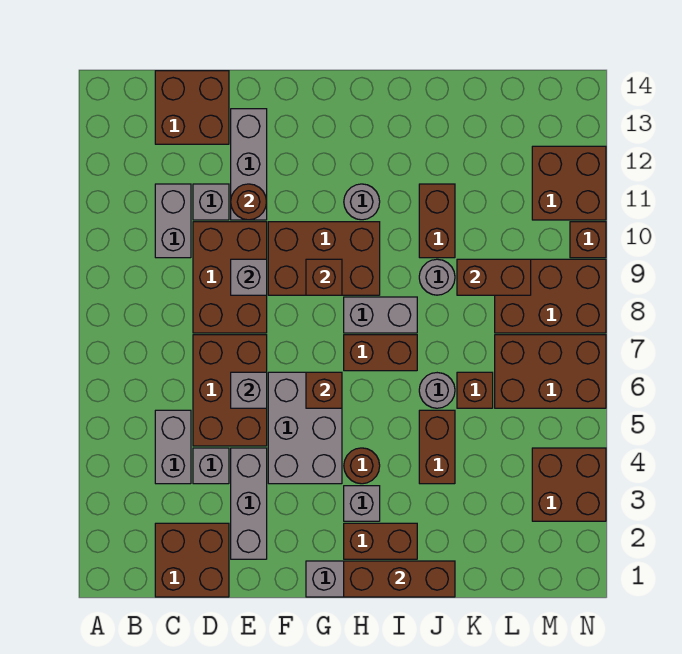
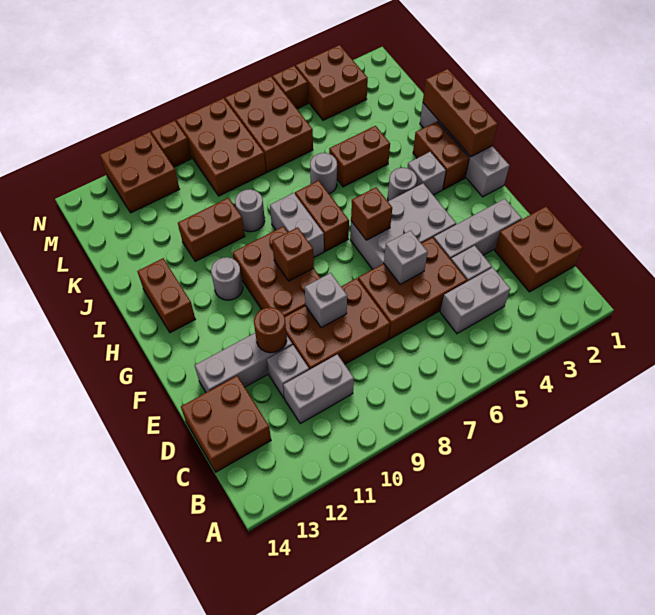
brown 1x1 round brick [344,448,380,484] -> grey 1x1 round brick [388,168,417,201]
brown 1x1 brick [457,372,493,408] -> brown 1x1 brick moved to [272,66,308,109]
brown 1x2 brick [457,259,531,295] -> brown 1x2 brick moved to [137,258,195,333]

